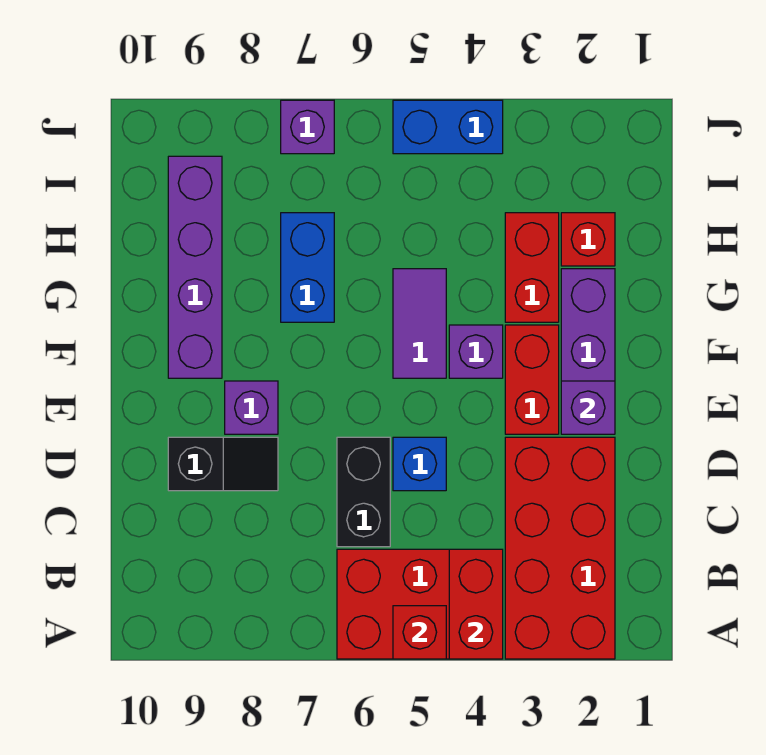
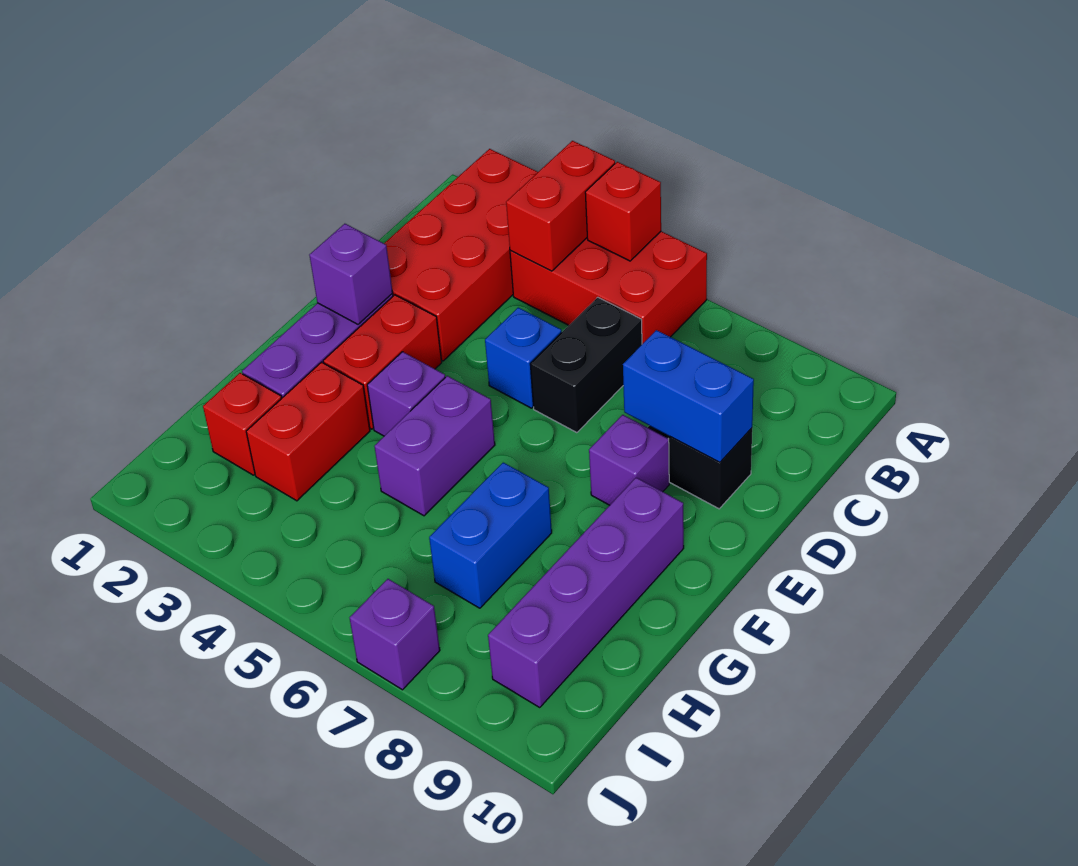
purple 1x2 tile [393,269,446,378] -> purple 1x2 brick [374,376,495,516]
blue 1x2 brick [393,100,503,154] -> blue 1x2 brick moved to [623,330,754,463]

